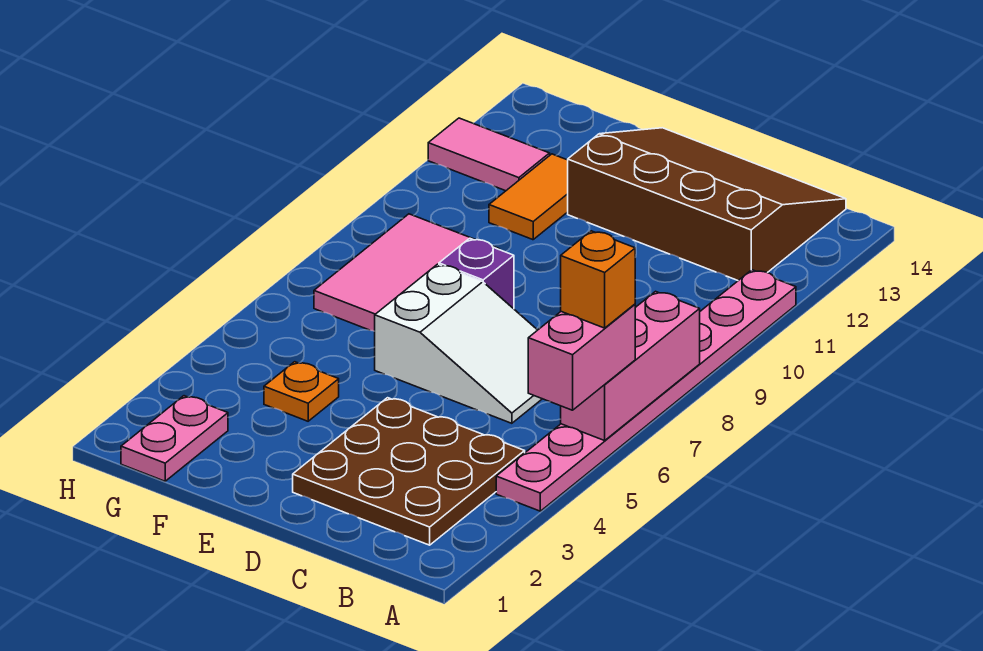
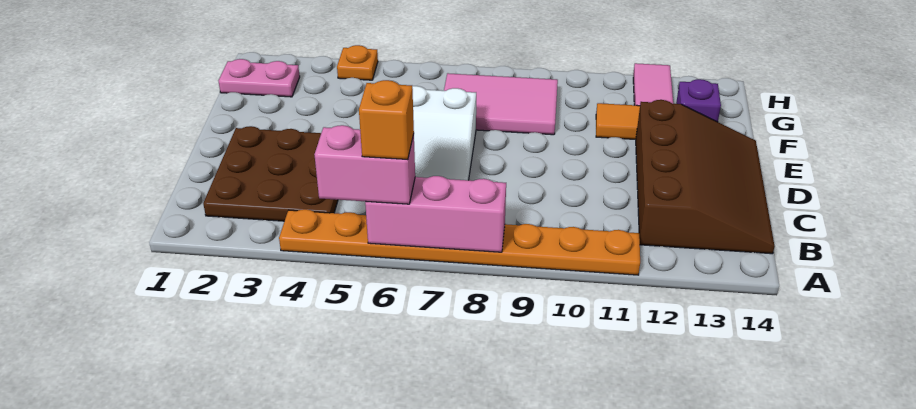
pink 1x8 plate [496,270,796,511] -> orange 1x8 plate [279,209,640,275]
purple 1x1 brick [439,238,514,309] -> purple 1x1 brick moved to [676,79,721,122]
orange 1x1 plate [264,362,339,421] -> orange 1x1 plate moved to [337,45,378,80]

